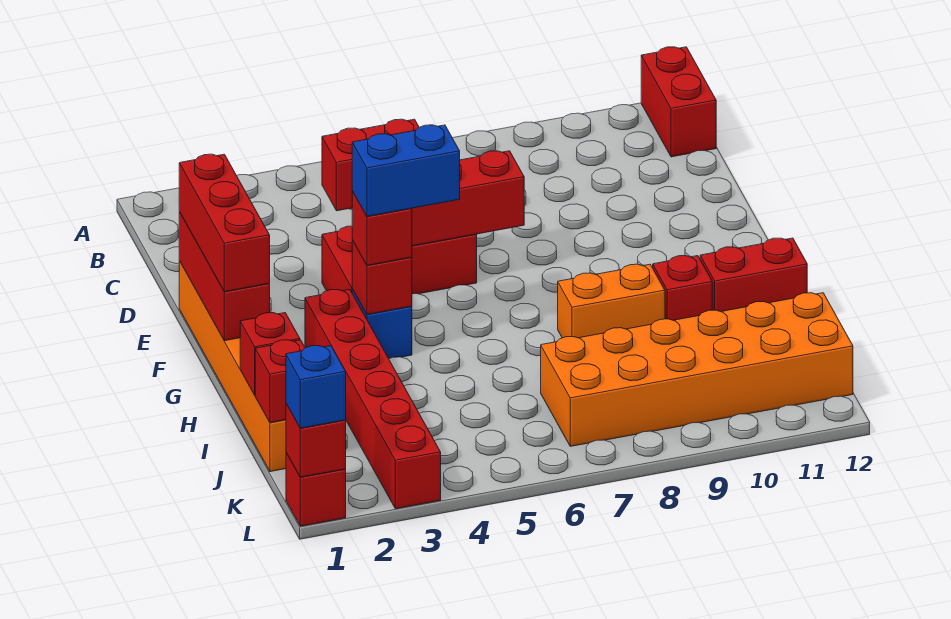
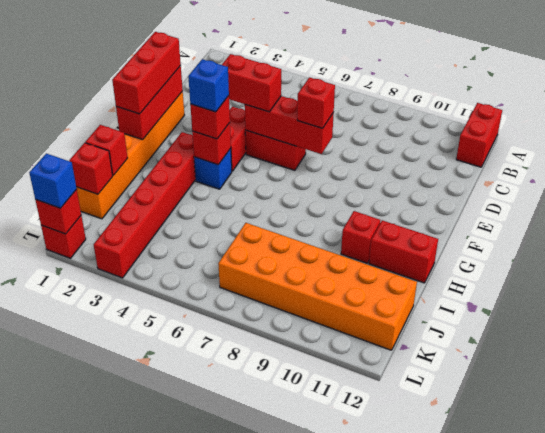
none -> red 1x1 brick [297,78,335,128]
blue 1x2 brick [352,125,460,216] -> blue 1x1 brick [188,59,229,112]
orange 1x2 brick [558,264,665,338] -> none

